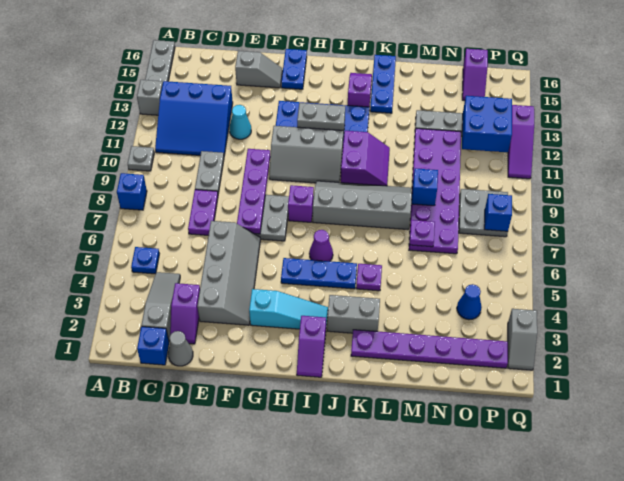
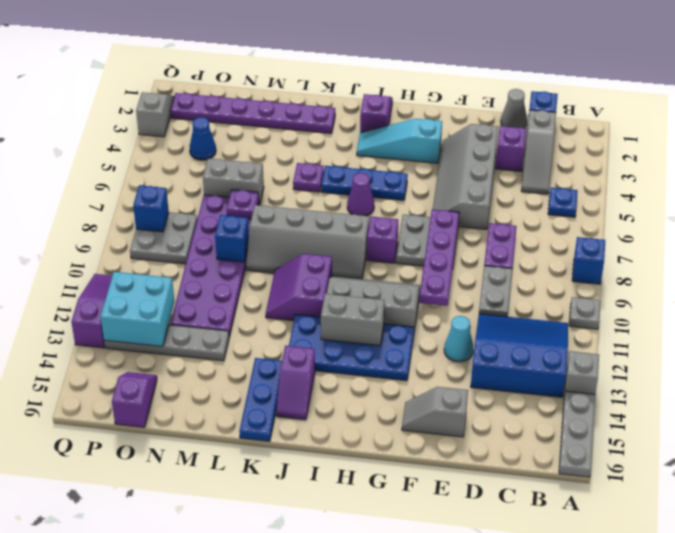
blue 1x2 plate [281,49,307,89] -> none
grey 1x2 brick [327,295,380,333] -> grey 1x2 brick moved to [203,159,264,205]
blue 2x2 brick [462,96,512,152] -> cyan 2x2 brick [101,272,174,347]

